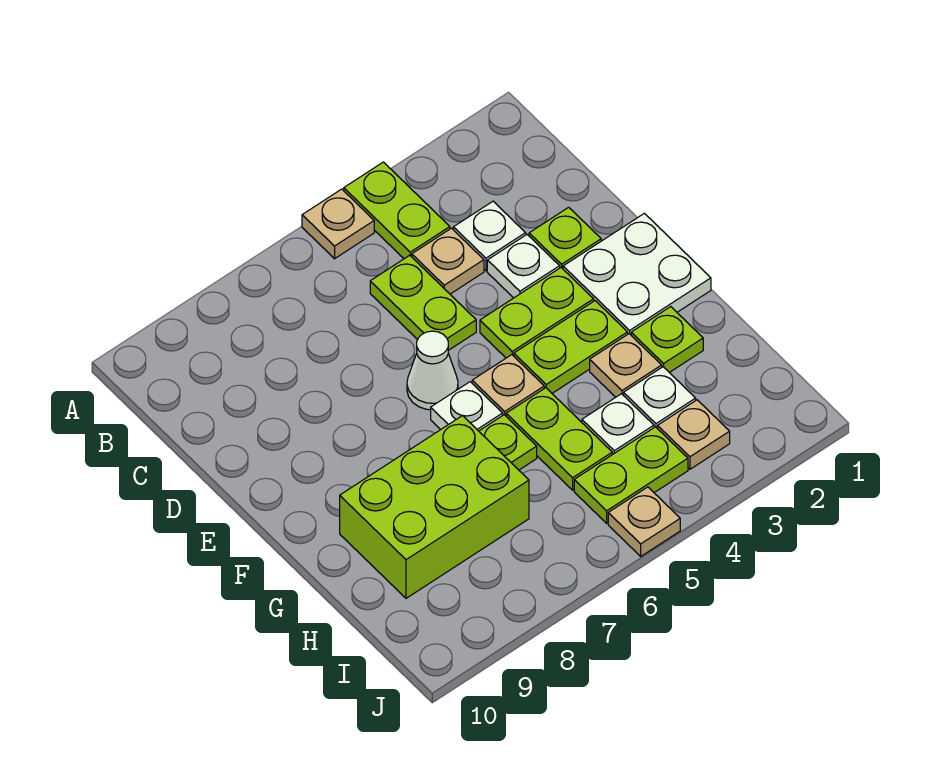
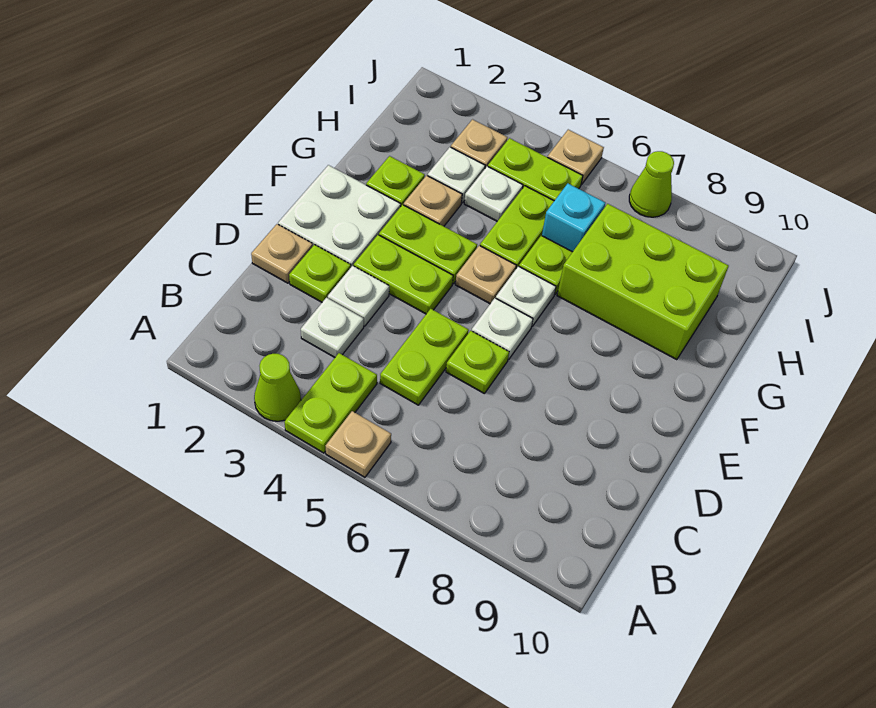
none -> lime 1x1 cone [254,354,301,421]
tan 1x1 plate [412,228,484,294] -> tan 1x1 plate moved to [251,224,313,283]
none -> lime 1x1 plate [446,331,509,394]
white 1x1 cone [407,331,458,410] -> white 1x1 plate [472,298,533,360]
none -> cyan 1x1 brick [542,183,605,252]
none -> lime 1x1 cone [629,151,674,217]

